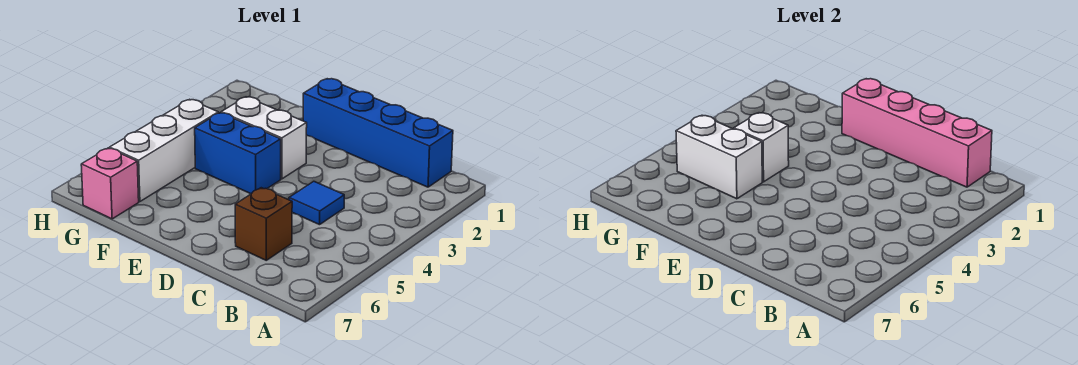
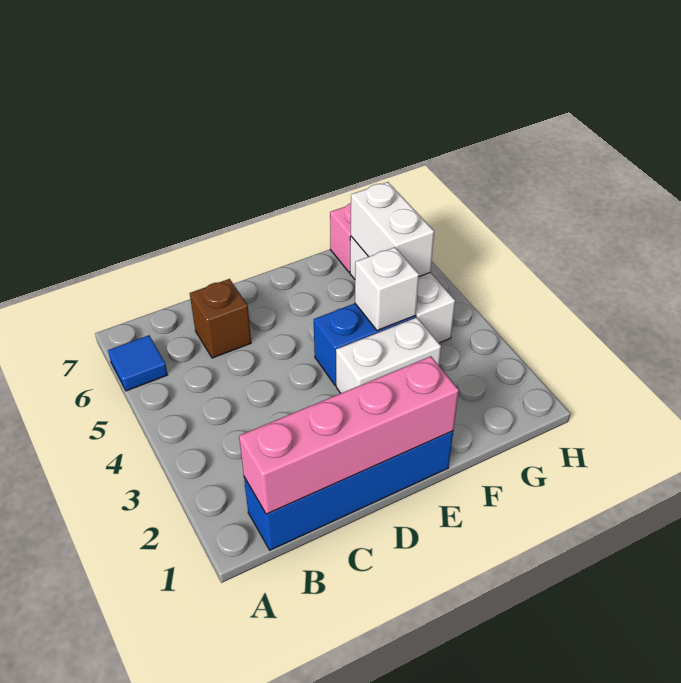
blue 1x1 tile [289,181,344,225] -> blue 1x1 tile moved to [108,335,167,391]
white 1x2 brick [676,115,762,199] -> white 1x2 brick turned to [351,182,434,277]

